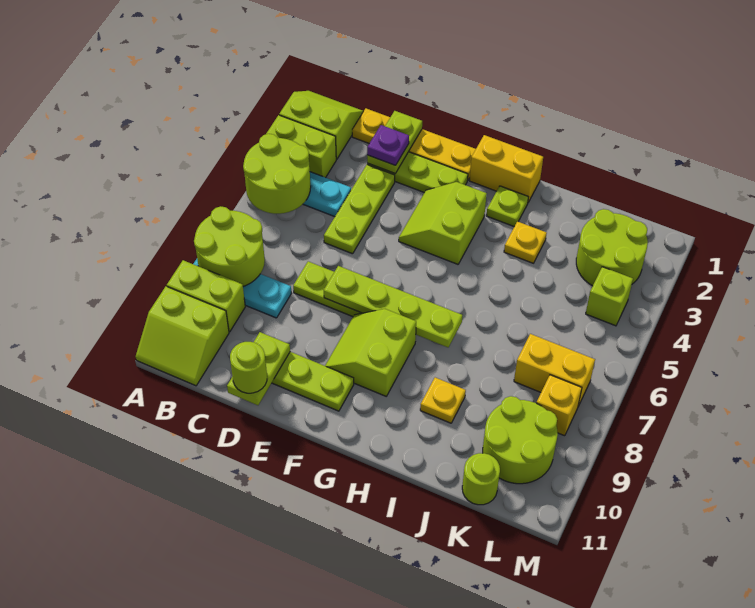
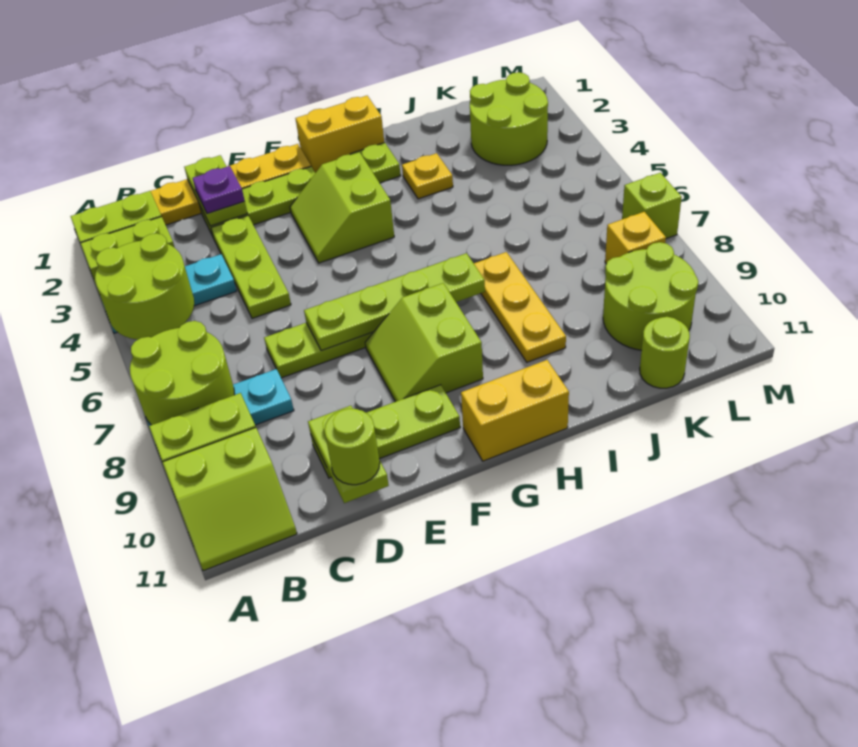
yellow 1x1 plate [420,378,466,423] -> yellow 1x3 plate [474,252,566,362]
yellow 1x2 brick [514,334,595,406] -> yellow 1x2 brick moved to [461,360,569,461]
lime 1x1 brick [586,267,633,326] -> lime 1x1 brick moved to [622,173,682,239]

